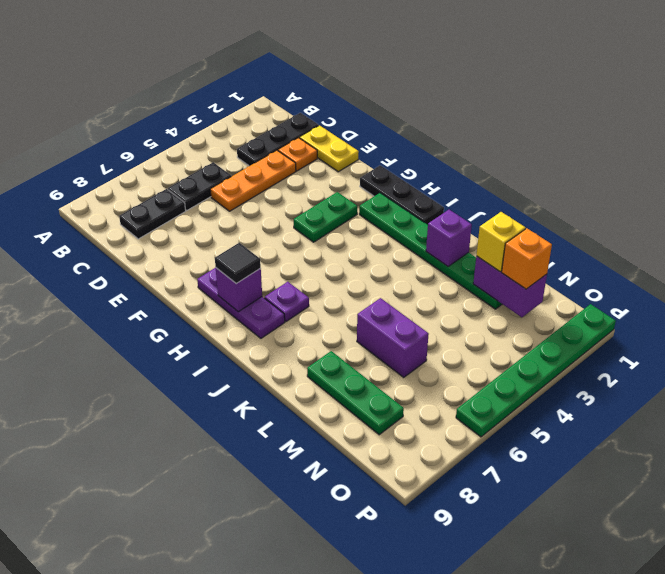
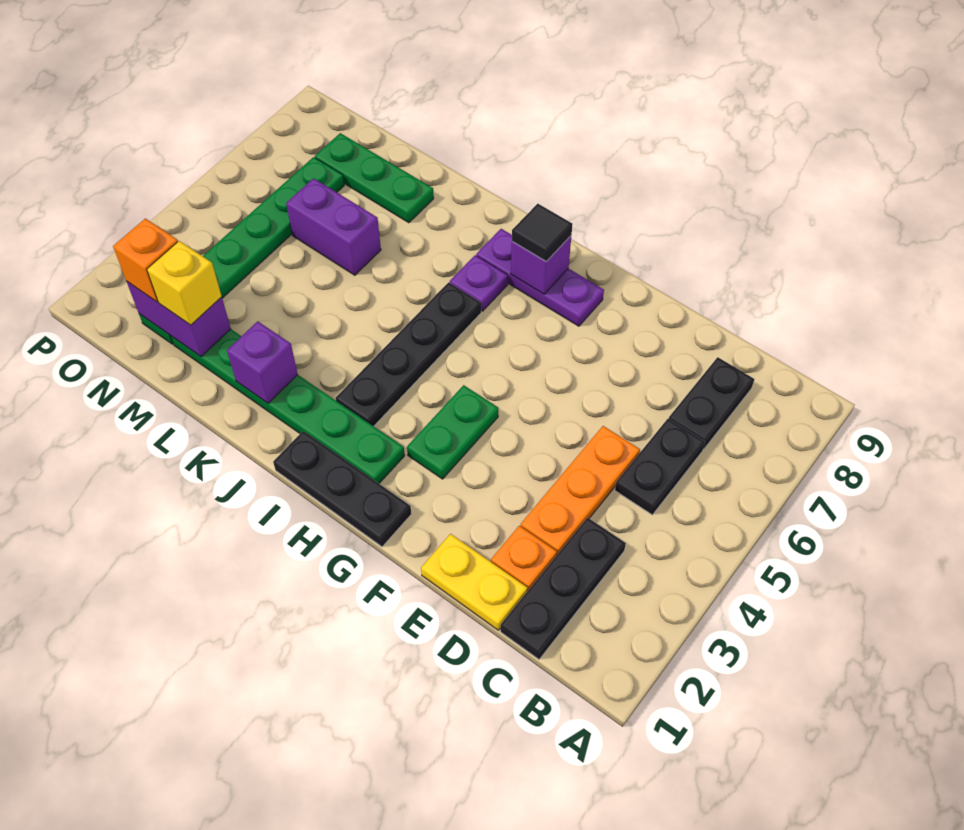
none -> black 1x4 plate [336,282,481,426]
green 1x6 plate [456,304,616,437] -> green 1x6 plate moved to [139,157,344,344]

